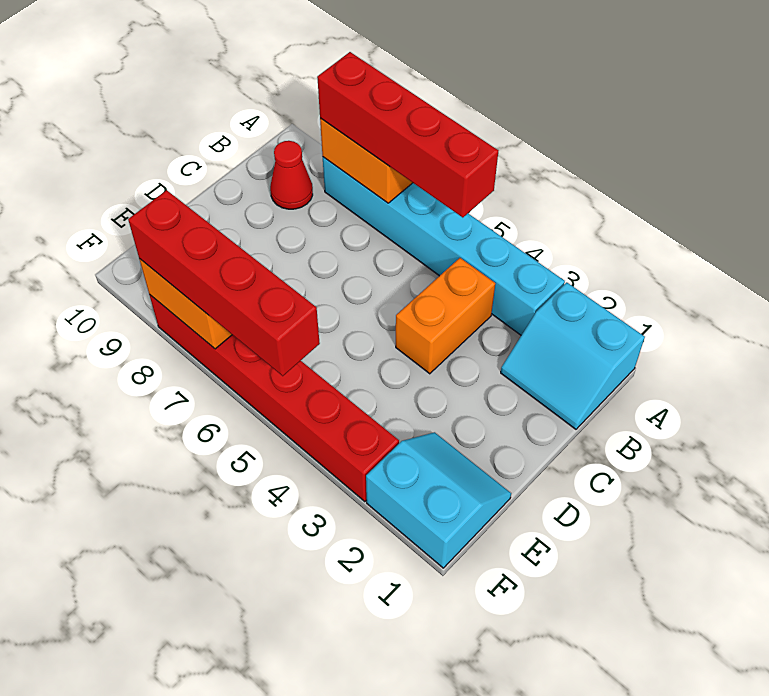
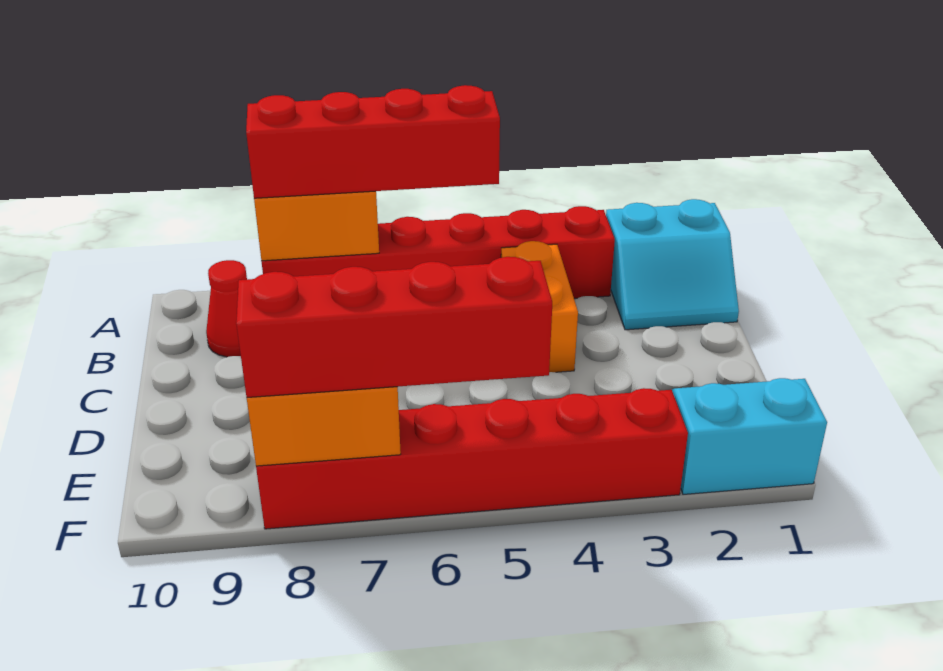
cyan 1x6 brick [323,157,565,335] -> red 1x6 brick [262,206,615,298]

